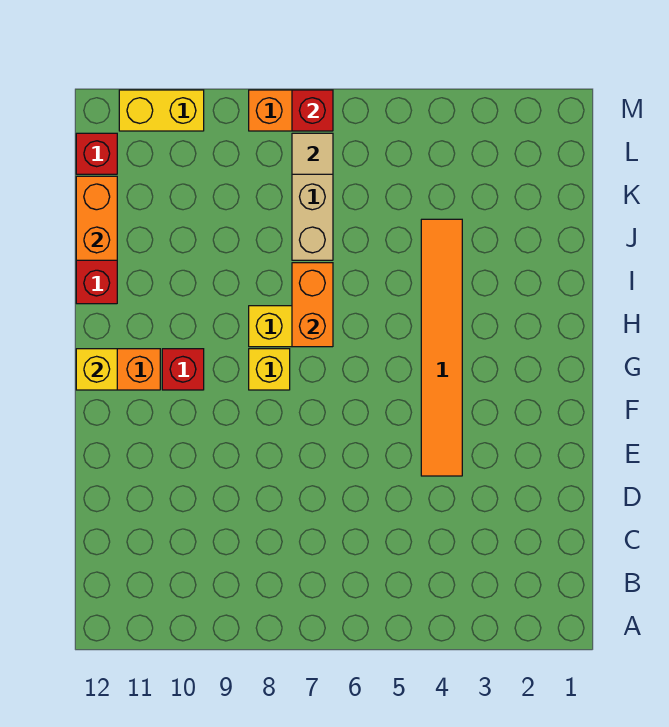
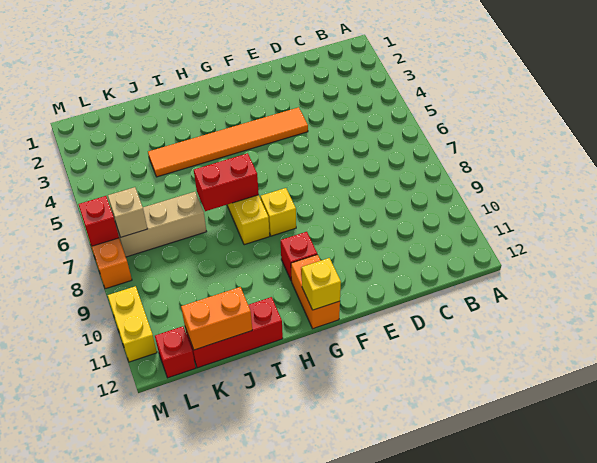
orange 1x2 brick [292,263,333,347] -> red 1x2 brick [194,153,259,211]
tan 1x1 tile [292,133,333,174] -> tan 1x1 brick [108,187,148,237]

